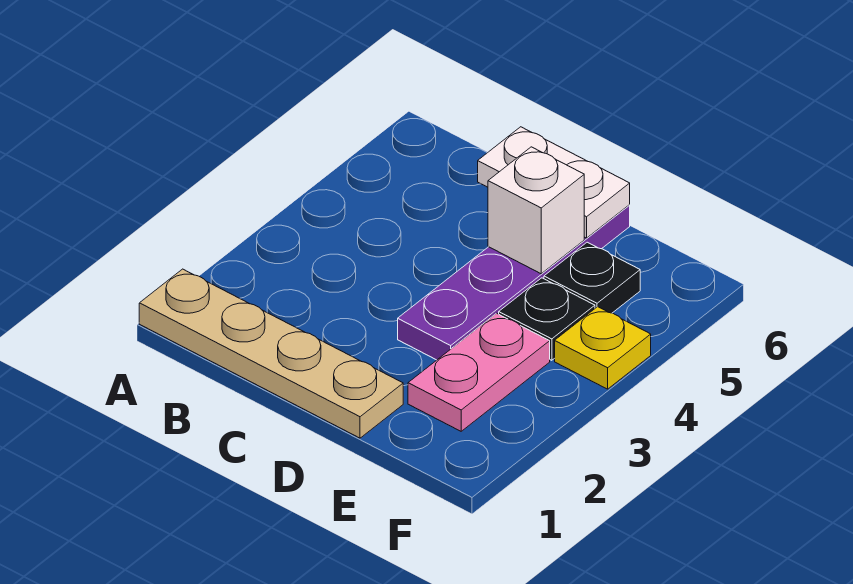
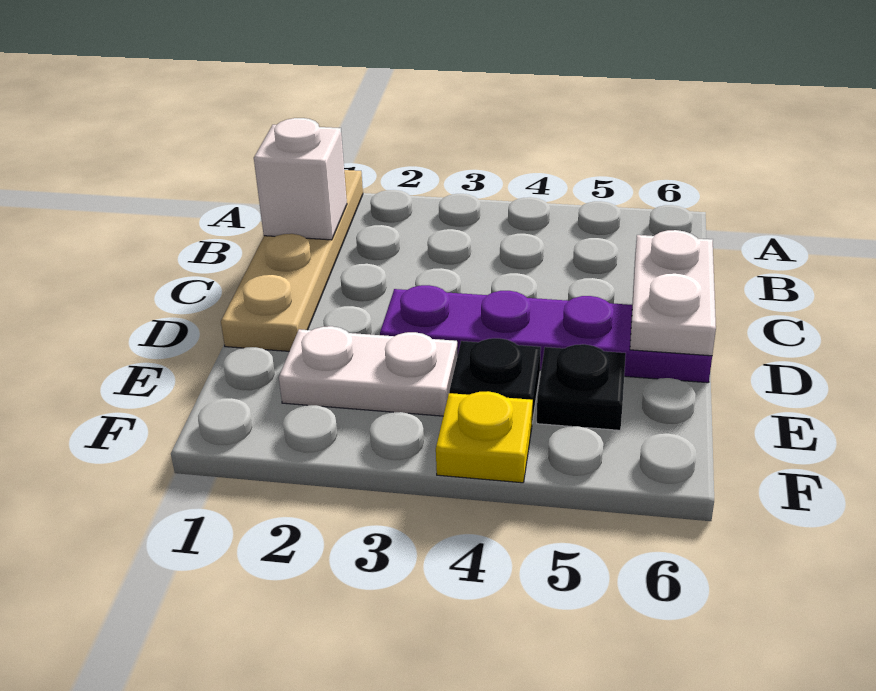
white 1x1 brick [488,147,584,274] -> white 1x1 brick moved to [254,118,347,240]
pink 1x2 plate [408,313,550,431] -> white 1x2 plate [279,326,457,416]

